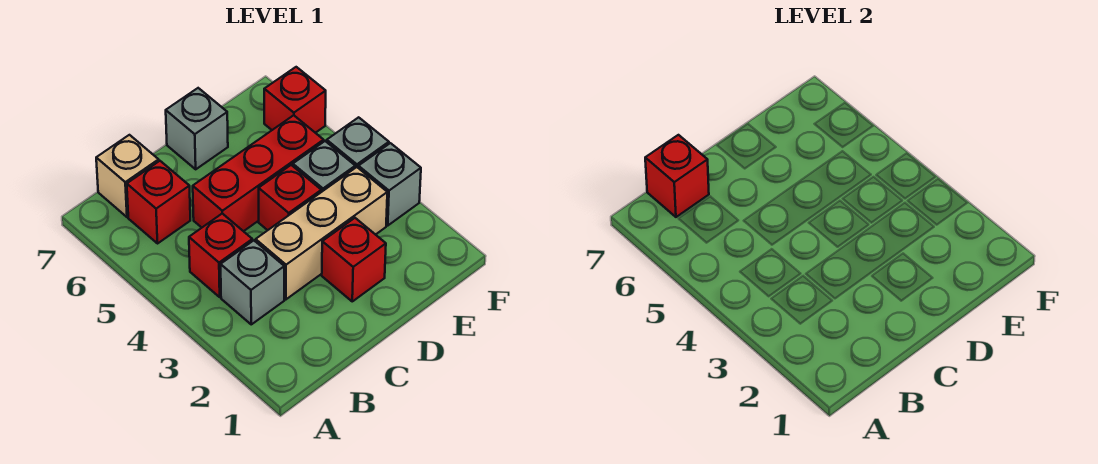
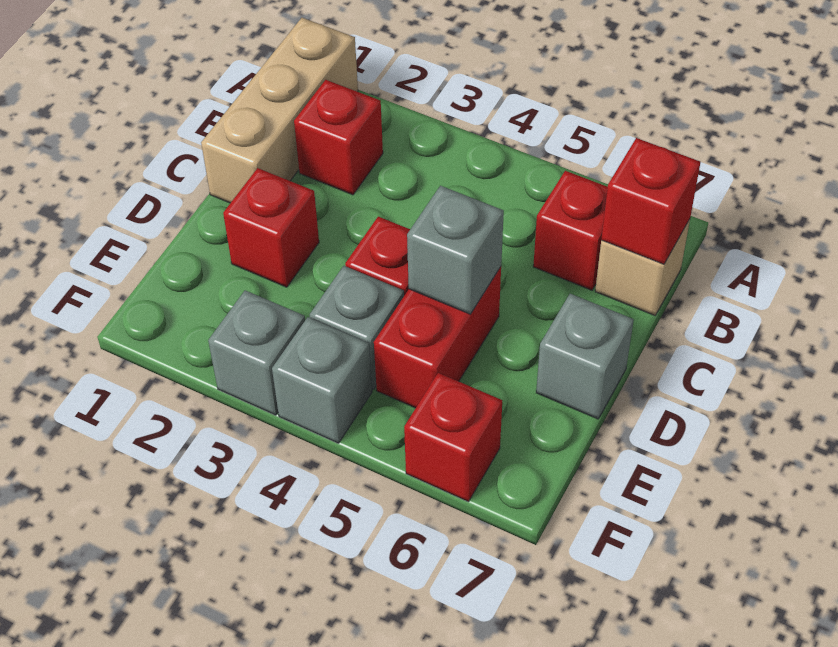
grey 1x1 brick [221,241,284,324] -> grey 1x1 brick moved to [407,186,504,314]
red 1x1 brick [189,214,252,297] -> red 1x1 brick moved to [294,80,383,195]
tan 1x3 brick [256,167,387,299] -> tan 1x3 brick moved to [201,18,358,203]
red 1x3 brick [193,115,324,231] -> red 1x2 brick [374,267,501,408]

